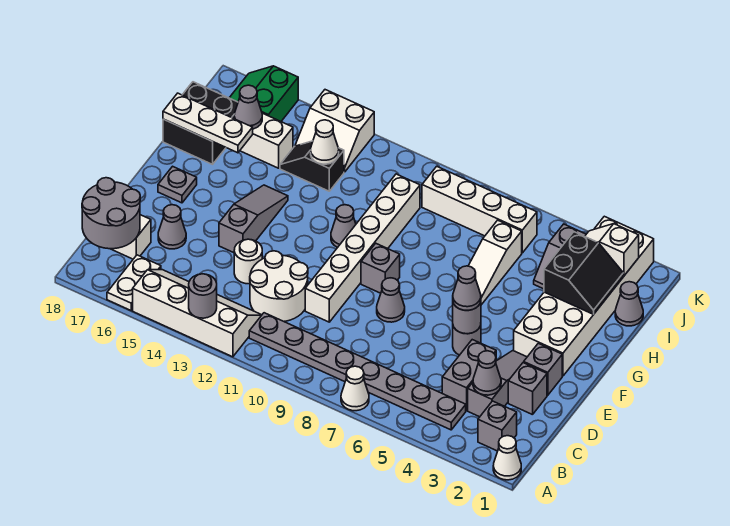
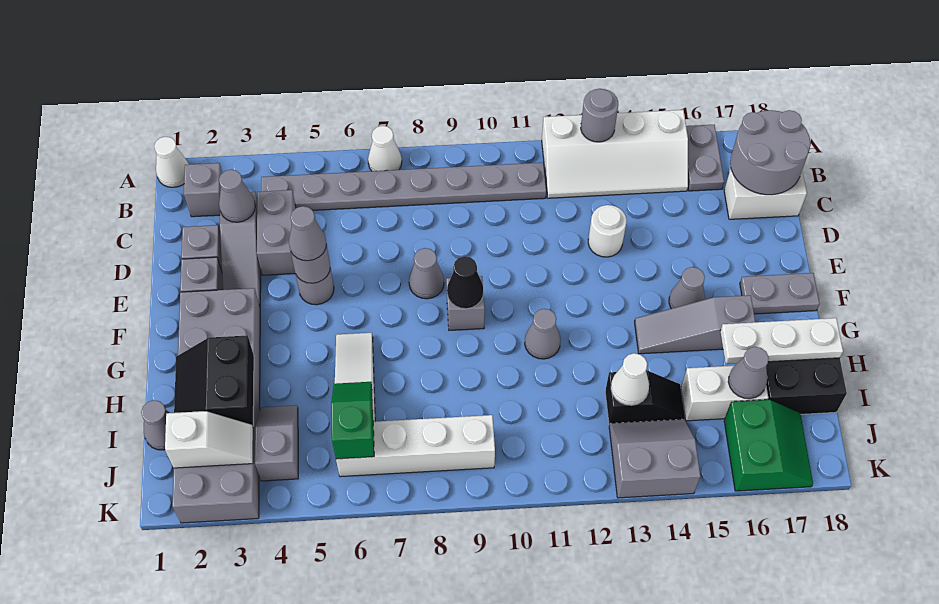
white 1x2 plate [107,255,161,310] -> grey 1x2 plate [686,125,724,191]
white 2x2 round brick [250,251,308,321] -> none
white 1x6 brick [305,174,420,322] -> none
grey 1x1 cone [158,205,186,249] -> grey 1x1 cone moved to [669,267,705,309]
grey 1x3 slope [219,185,288,253] -> grey 1x3 slope turned to [635,295,755,354]
white 2x6 brick [514,216,654,376] -> grey 2x6 brick [172,288,260,523]
none -> black 1x1 cone [447,256,483,309]
grey 1x1 plate [158,166,197,203] -> grey 1x2 plate [740,273,820,314]
none -> green 1x2 slope [331,382,374,459]
white 2x2 slope [295,90,374,172] -> grey 2x2 slope [609,419,701,498]

